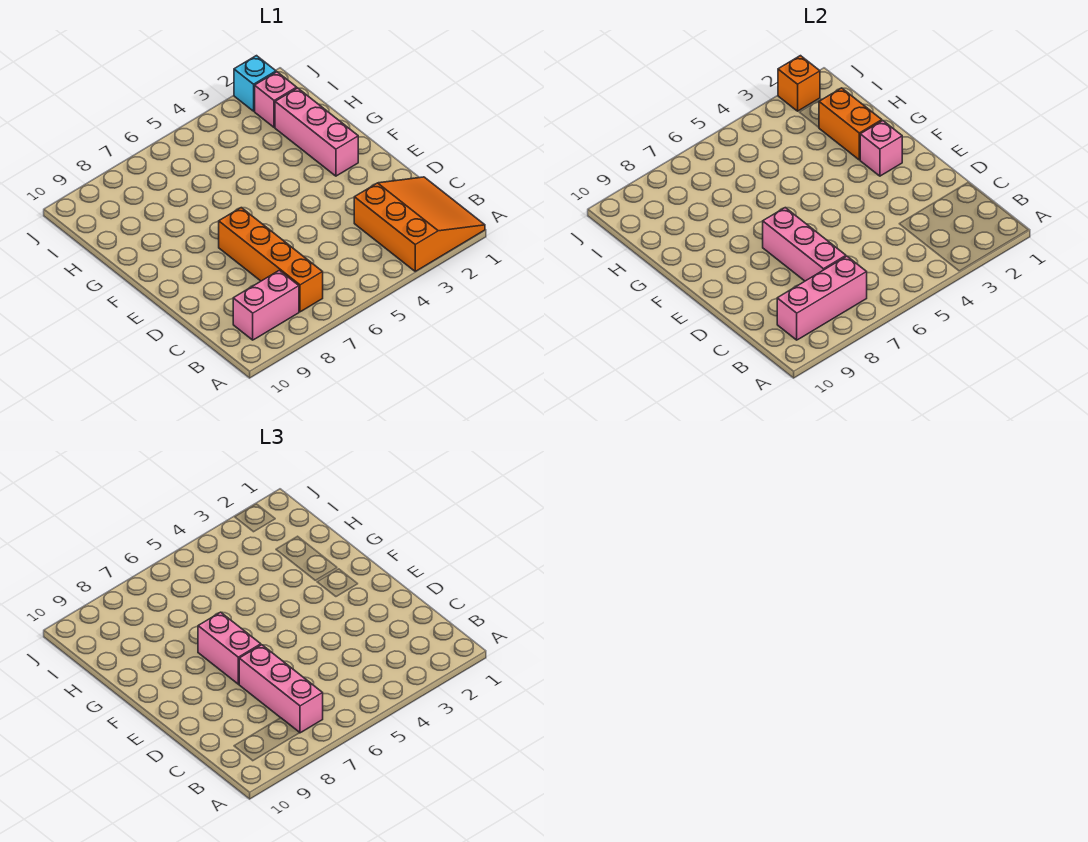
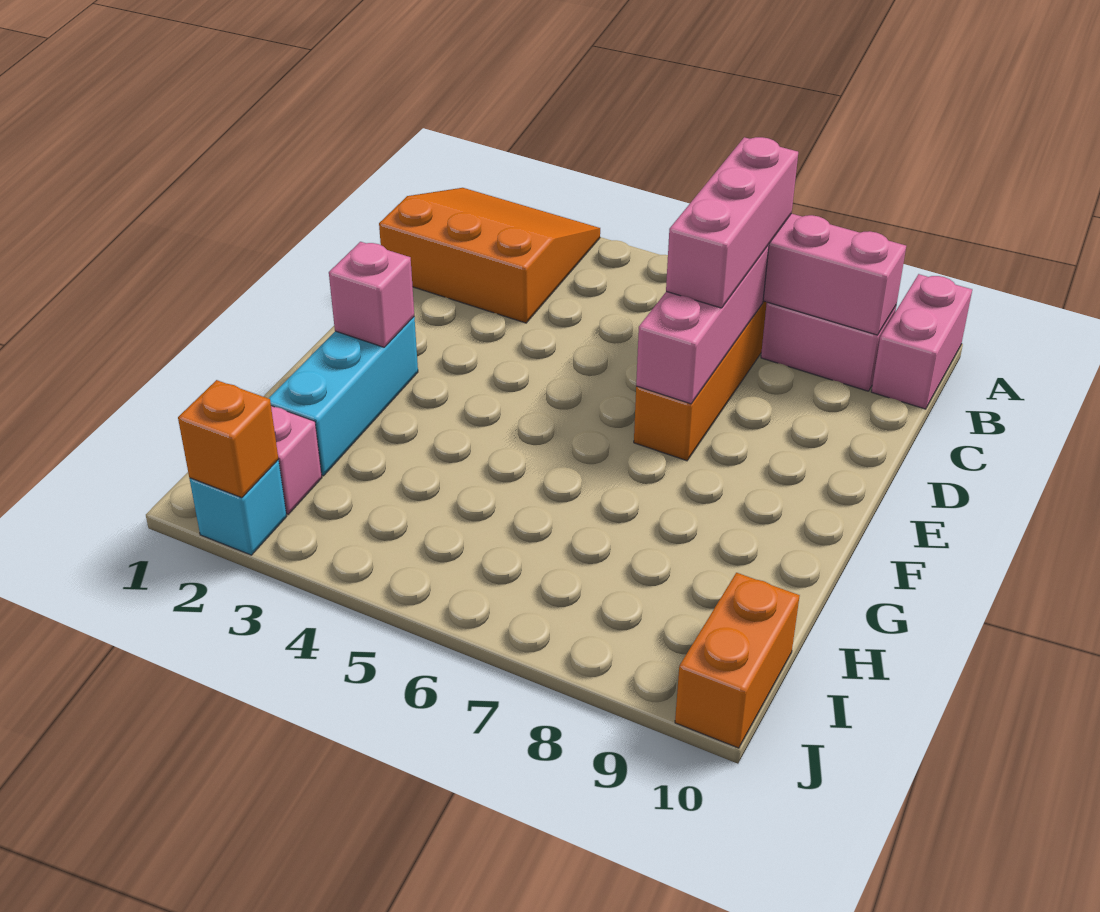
orange 3x3 slope [354,177,485,271] -> orange 3x3 slope turned to [379,188,600,323]
pink 1x2 brick [198,612,261,684] -> pink 1x2 brick moved to [871,274,972,409]
pink 1x3 brick [275,88,358,176] -> cyan 1x3 brick [269,317,418,476]
orange 1x2 brick [819,88,882,160] -> orange 1x2 brick moved to [675,573,800,748]

